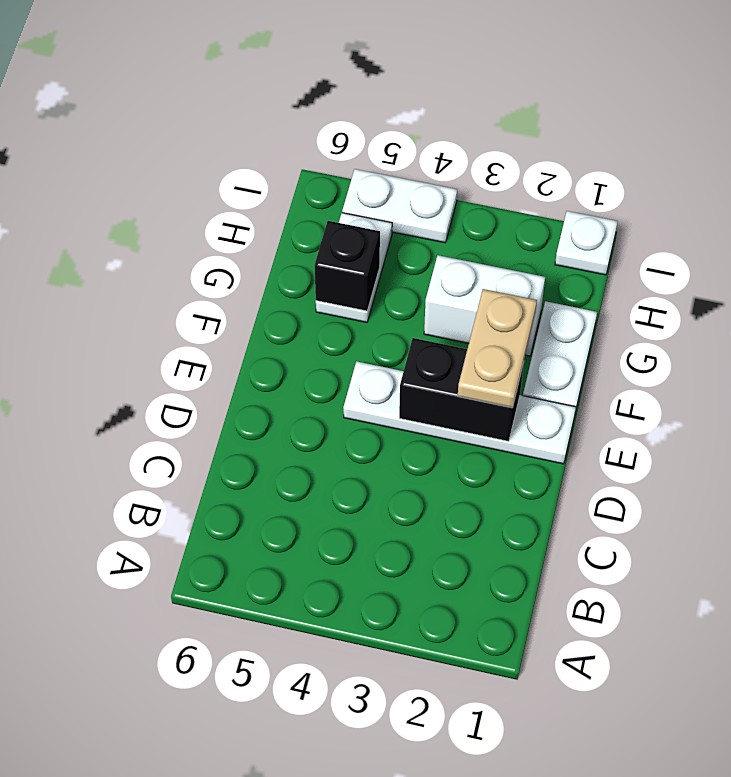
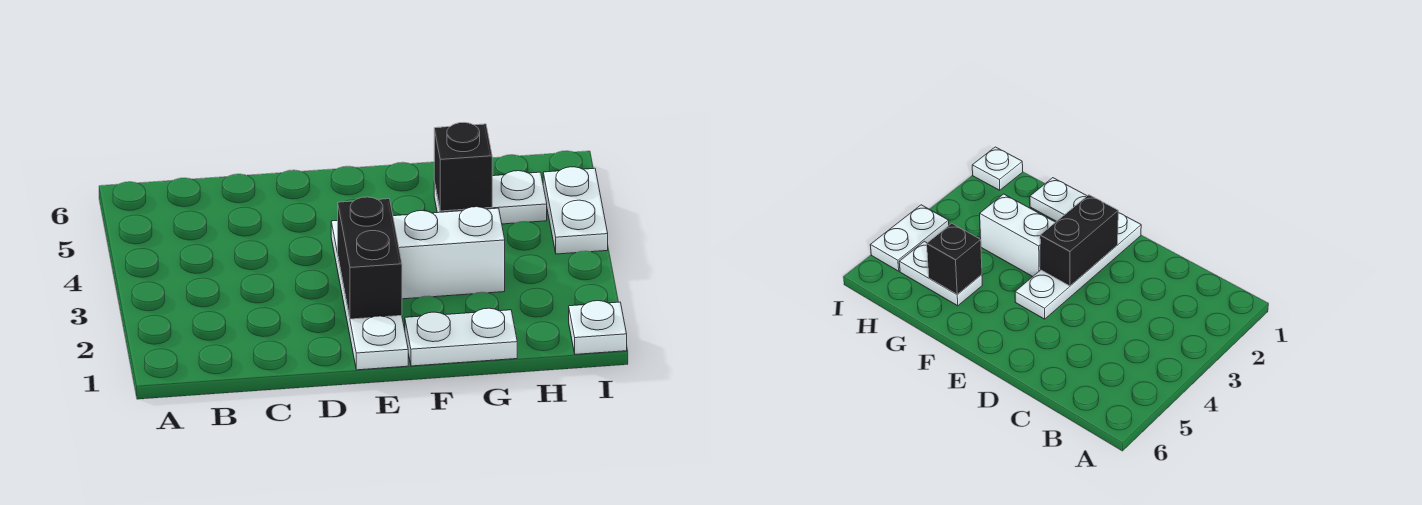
tan 1x2 plate [458,289,537,408] -> none
white 1x2 brick [424,255,545,356] -> white 1x2 brick turned to [393,207,505,299]

